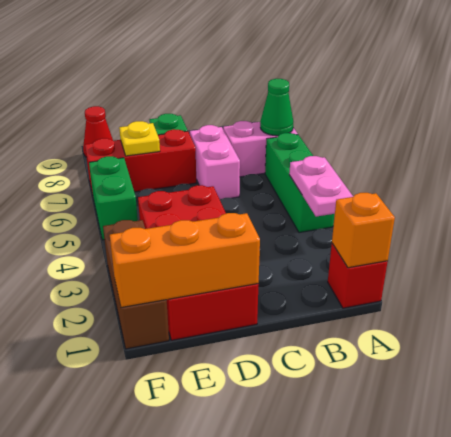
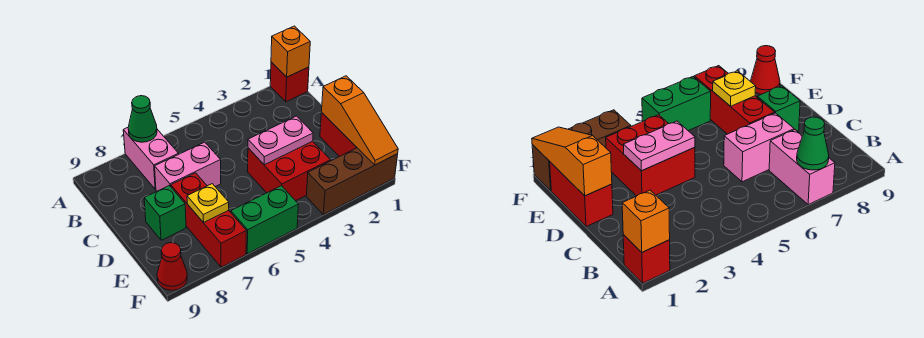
pink 1x2 plate [289,156,353,217] -> pink 1x2 plate moved to [248,116,313,165]
green 1x3 brick [265,133,334,233] -> none
orange 1x3 brick [110,213,260,308] -> orange 1x3 slope [322,76,398,165]

